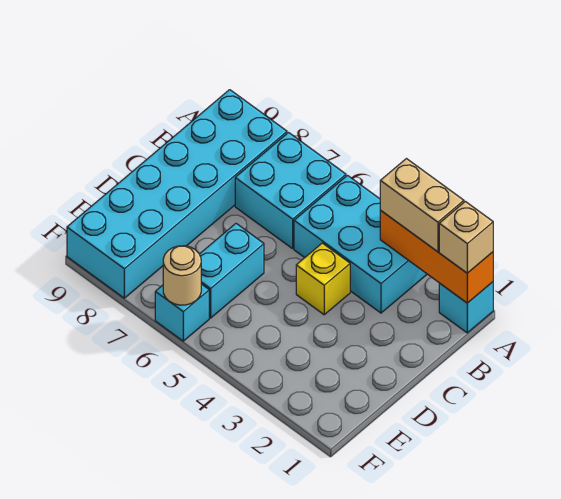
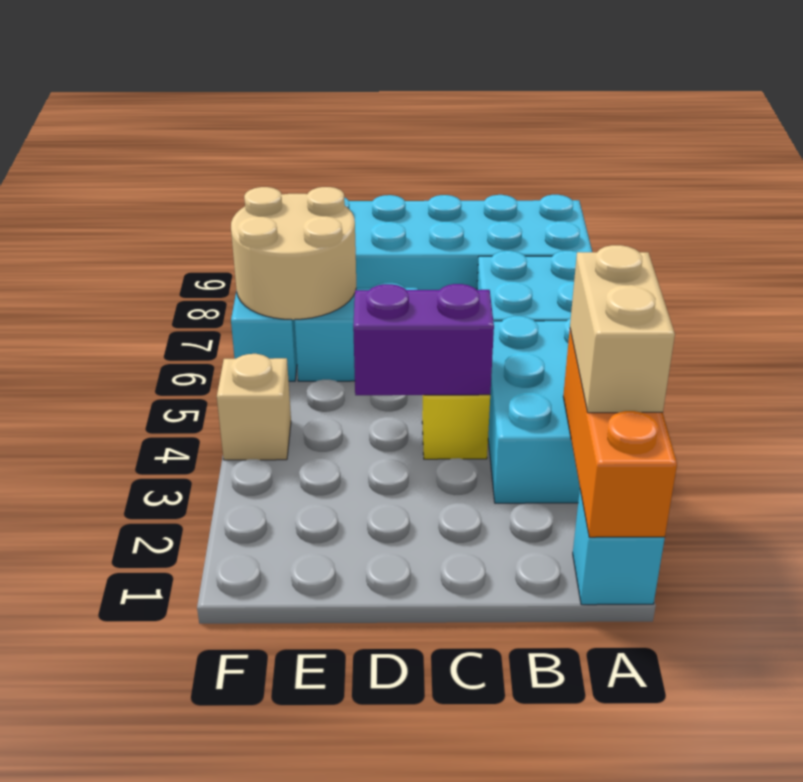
tan 1x1 brick [439,201,493,273] -> tan 1x1 brick moved to [217,354,291,460]
none -> purple 1x2 brick [353,284,494,395]
tan 1x1 round brick [163,246,201,305] -> tan 2x2 round brick [231,187,356,320]

